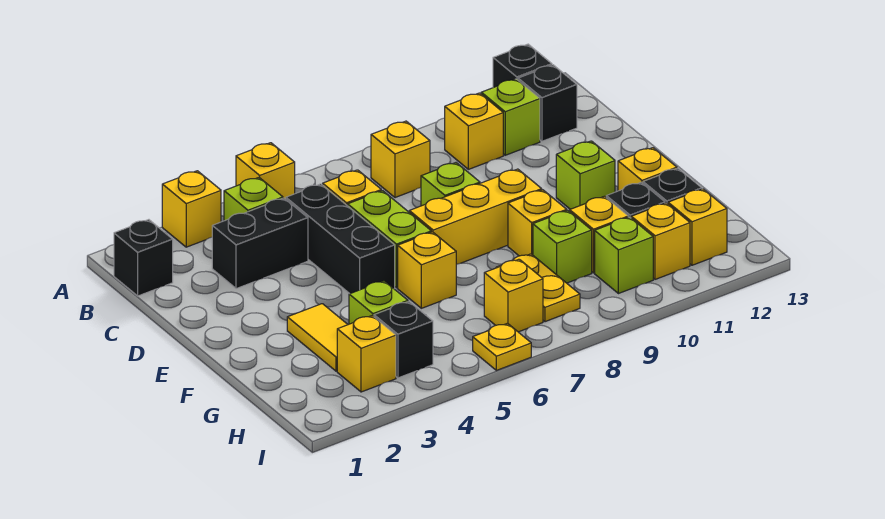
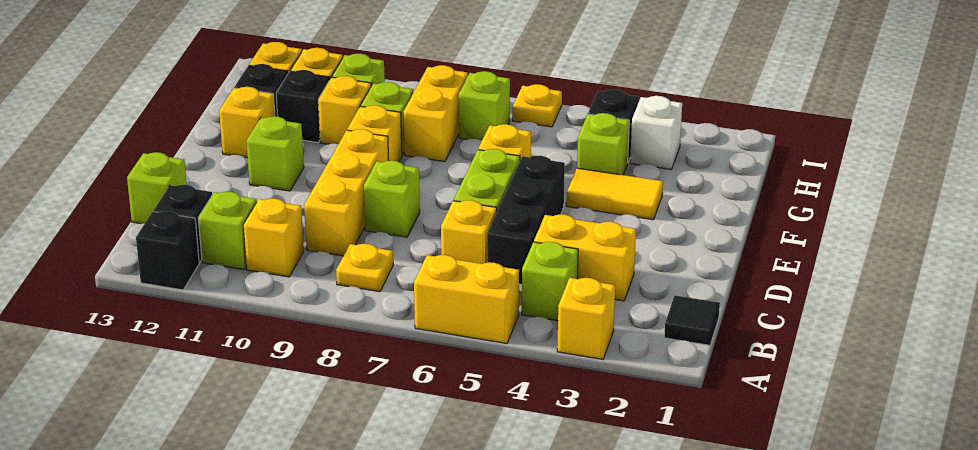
yellow 1x1 brick [236,143,295,199] -> yellow 1x2 brick [414,255,519,344]
black 1x1 brick [114,220,173,296] -> black 1x1 tile [664,296,720,345]
yellow 1x1 brick [371,121,430,198] -> yellow 1x1 plate [336,244,393,292]
black 1x2 brick [212,198,308,289] -> yellow 1x2 brick [534,214,636,301]
none -> lime 1x1 brick [127,152,187,224]
yellow 1x3 brick [409,169,542,264] -> yellow 1x3 brick turned to [304,129,389,256]
yellow 1x2 tile [287,304,348,371] -> yellow 1x2 tile turned to [566,168,663,220]
yellow 1x2 plate [496,254,580,322] -> yellow 1x2 brick [403,65,468,162]
yellow 1x1 brick [337,316,396,392] -> white 1x1 brick [630,96,682,169]
yellow 1x1 brick [484,259,543,332] -> lime 1x1 brick [459,71,510,141]

